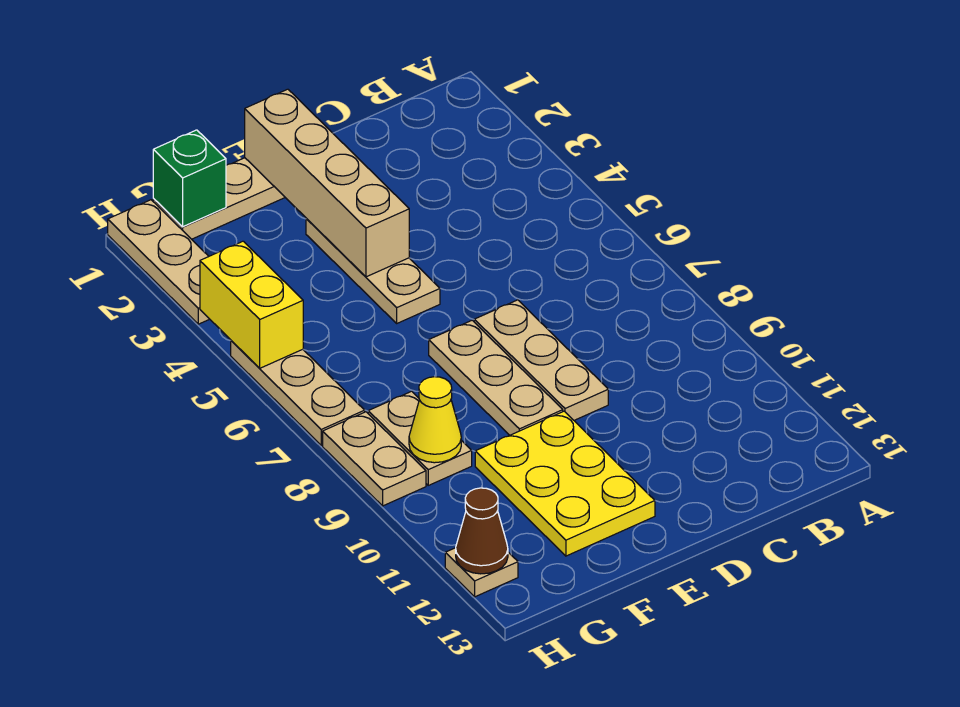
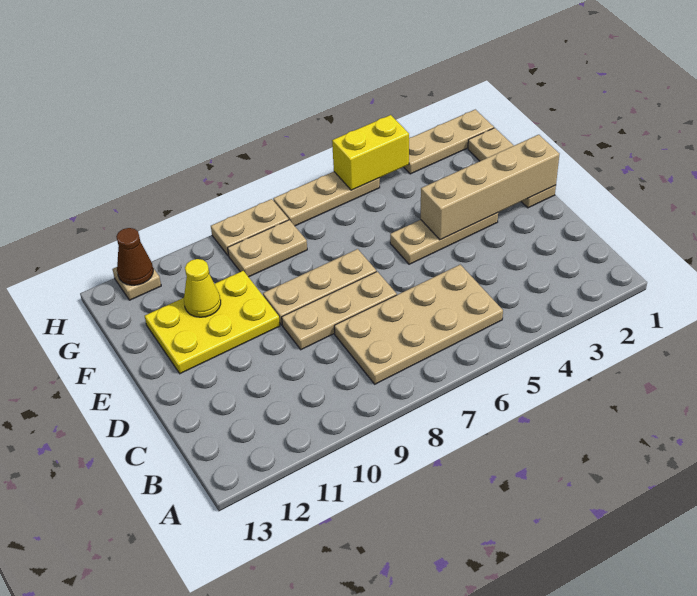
none -> tan 2x4 plate [334,265,503,384]
green 1x1 brick [153,130,226,227] -> none
yellow 1x1 cone [409,377,461,463] -> yellow 1x1 cone moved to [184,259,221,317]

